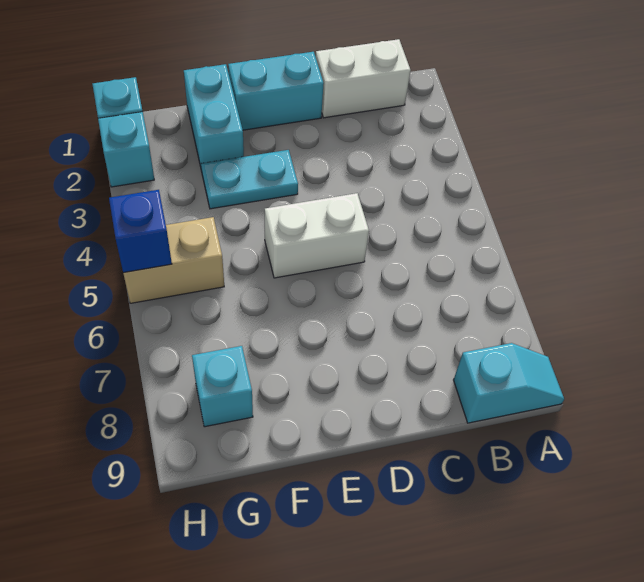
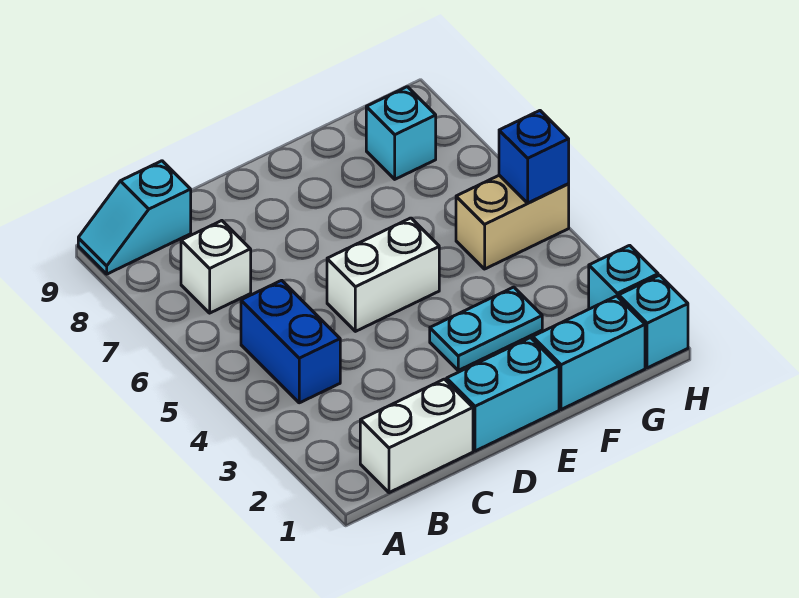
none -> blue 1x2 brick [241,280,340,403]
none -> white 1x1 brick [181,221,251,313]
cyan 1x2 brick [184,64,244,171] -> cyan 1x2 brick turned to [533,296,645,410]

